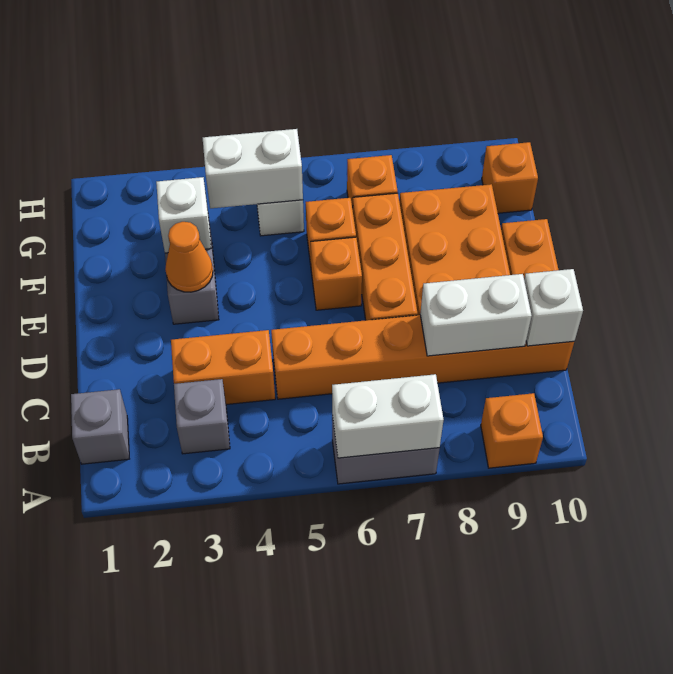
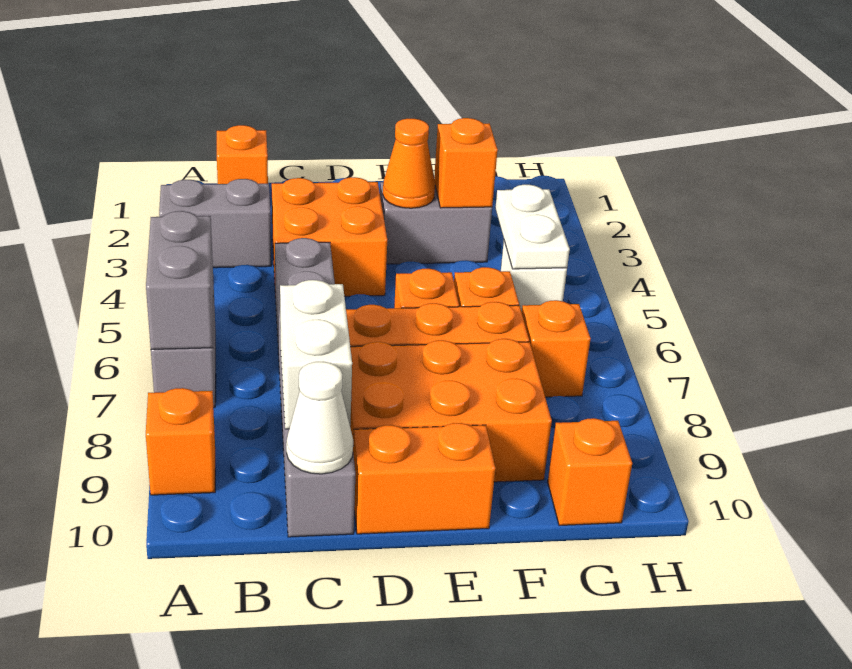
white 1x2 brick [332,374,444,458] -> grey 1x2 brick [146,211,213,349]
grey 1x1 brick [71,389,129,464] -> orange 1x1 brick [217,125,268,184]
grey 1x1 brick [174,379,230,454] -> grey 1x2 brick [159,179,271,268]
orange 1x2 brick [171,330,275,405] -> orange 2x2 brick [272,177,387,298]
orange 1x6 brick [271,315,574,399] -> grey 1x6 brick [275,238,355,537]
white 1x1 brick [524,269,583,346] -> white 1x1 cone [286,362,353,474]
white 1x1 brick [156,177,211,253] -> orange 1x1 brick [434,118,498,208]
white 1x2 brick [203,129,303,208] -> white 1x2 plate [495,185,570,269]

